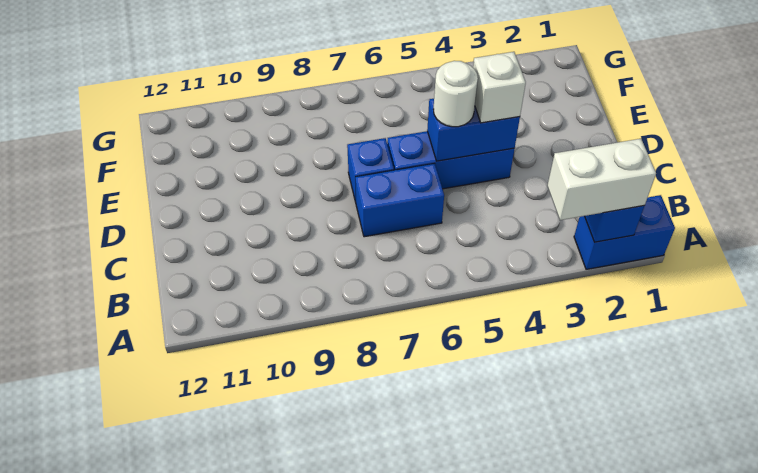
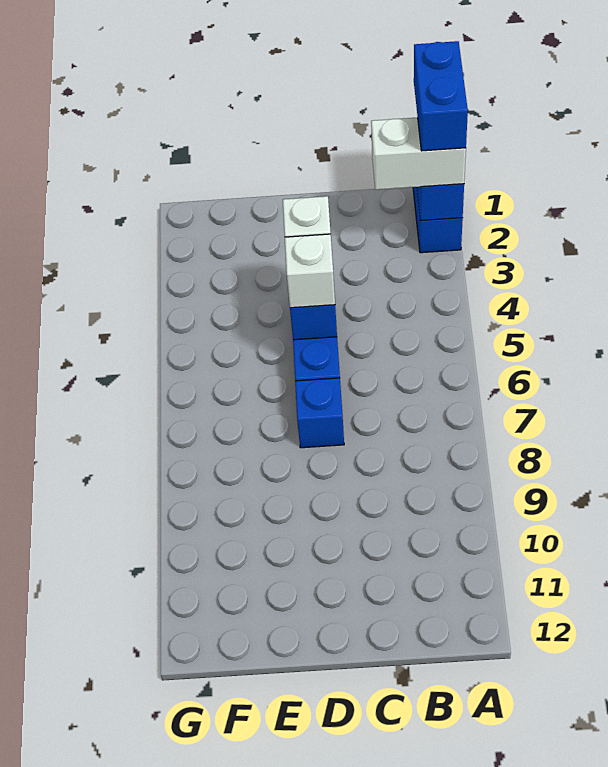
white 1x2 brick [547,139,656,220] -> white 1x2 brick turned to [371,117,466,190]
blue 1x2 brick [355,163,444,237] -> blue 1x2 brick moved to [414,41,468,151]
white 1x1 round brick [433,61,478,127] -> white 1x1 brick [285,234,335,308]

